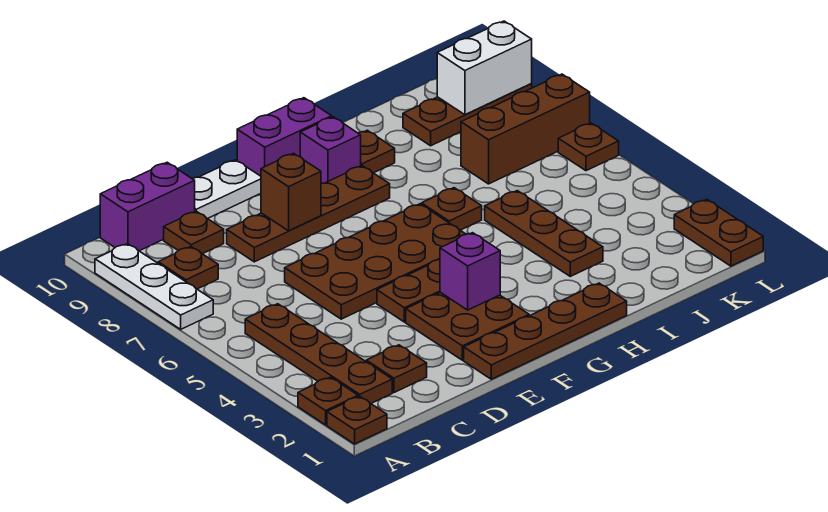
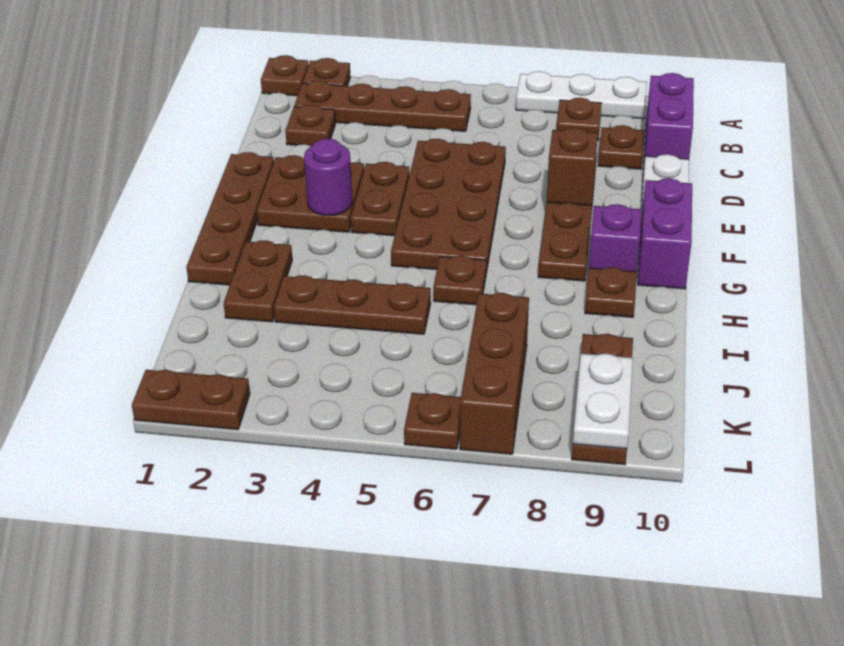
purple 1x1 brick [440,233,500,310] -> purple 1x1 round brick [304,139,352,215]
none -> brown 1x2 plate [224,240,292,322]
white 1x2 brick [437,21,532,115] -> white 1x2 plate [573,354,633,449]

